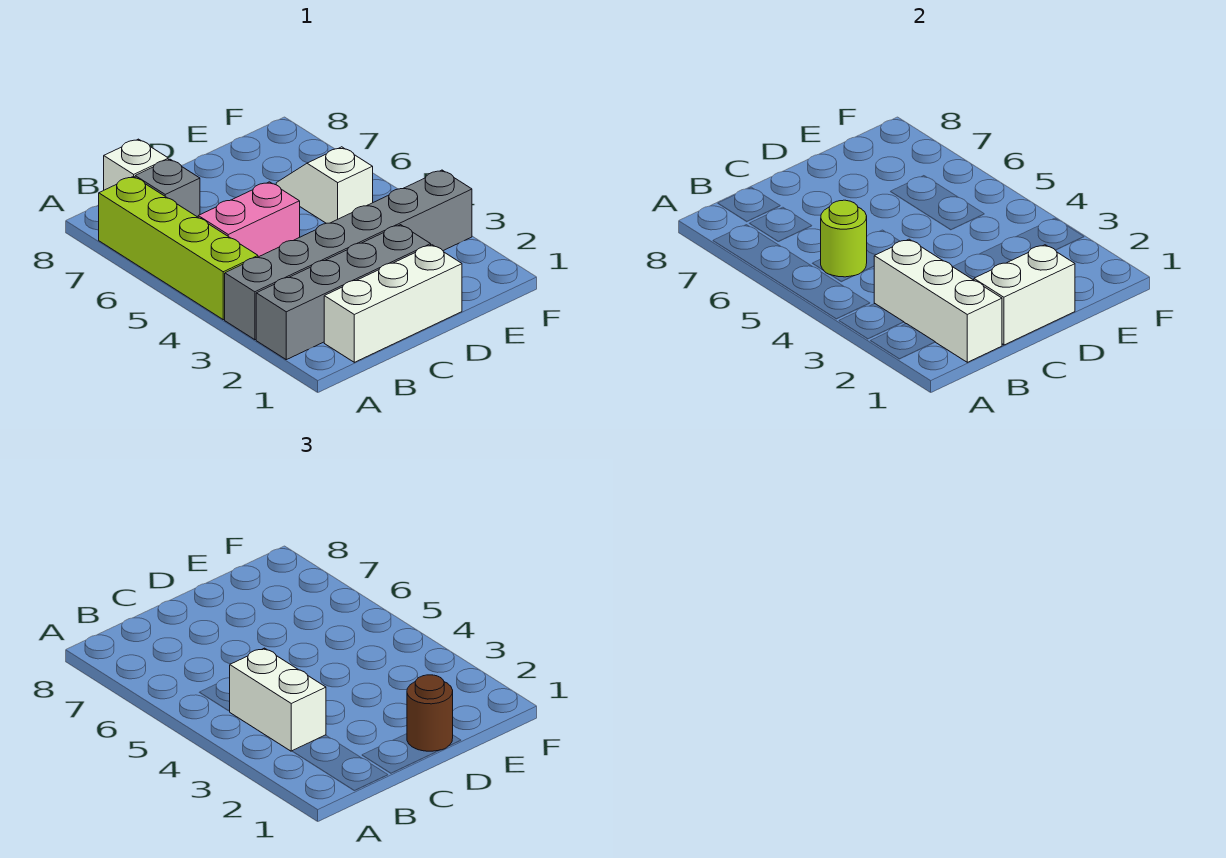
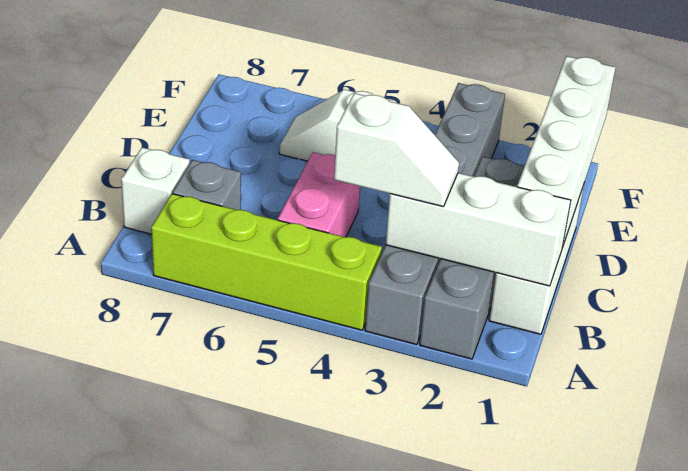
white 1x2 brick [230,648,326,751] -> white 1x2 slope [334,93,459,207]
lime 1x1 round brick [821,200,867,277] -> none
white 1x2 brick [974,245,1075,345] -> white 1x4 brick [517,56,616,248]
brown 1x1 round brick [407,675,453,751] -> none

